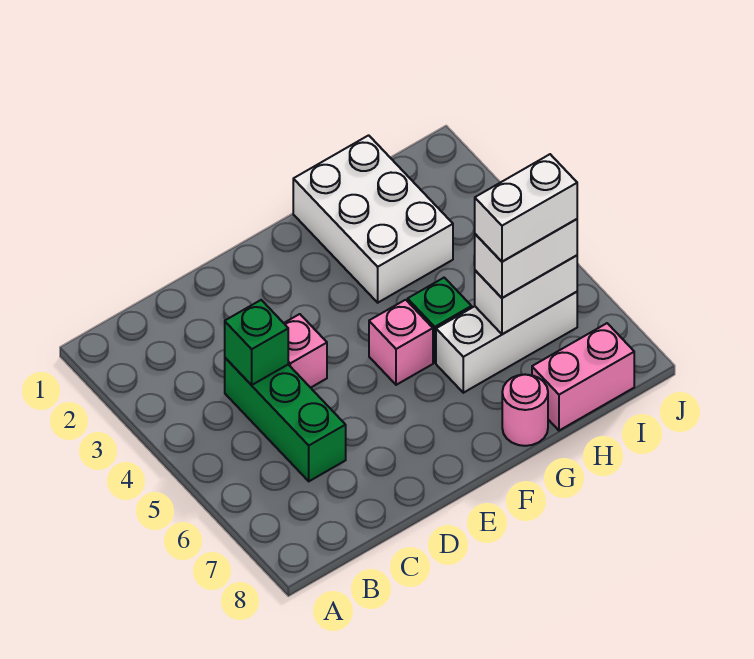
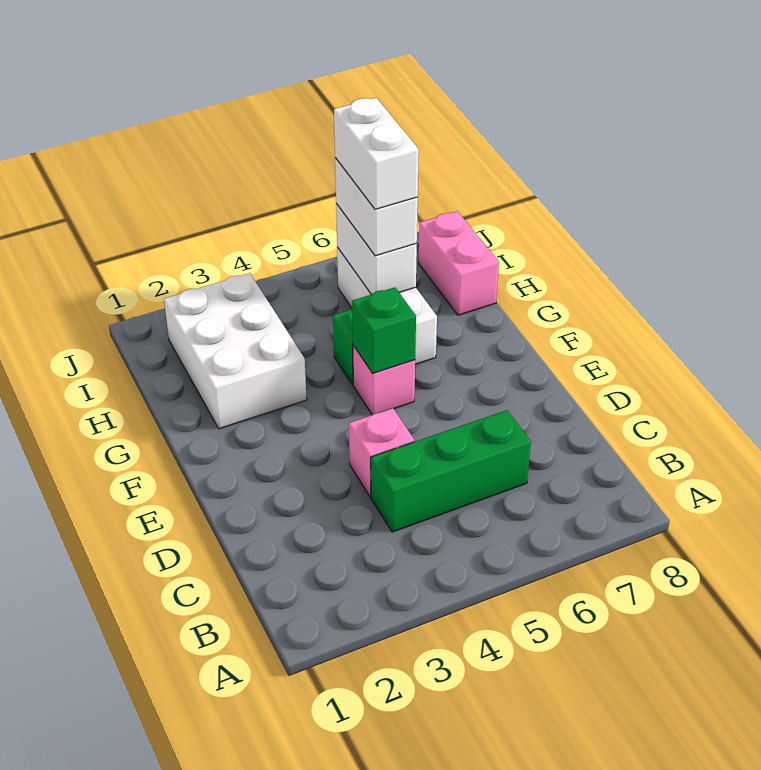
green 1x1 brick [225,300,288,385] -> green 1x1 brick moved to [352,287,416,373]
white 2x3 brick [293,135,453,303] -> white 2x3 brick turned to [164,273,307,429]
pink 1x1 round brick [502,375,548,446] -> none

